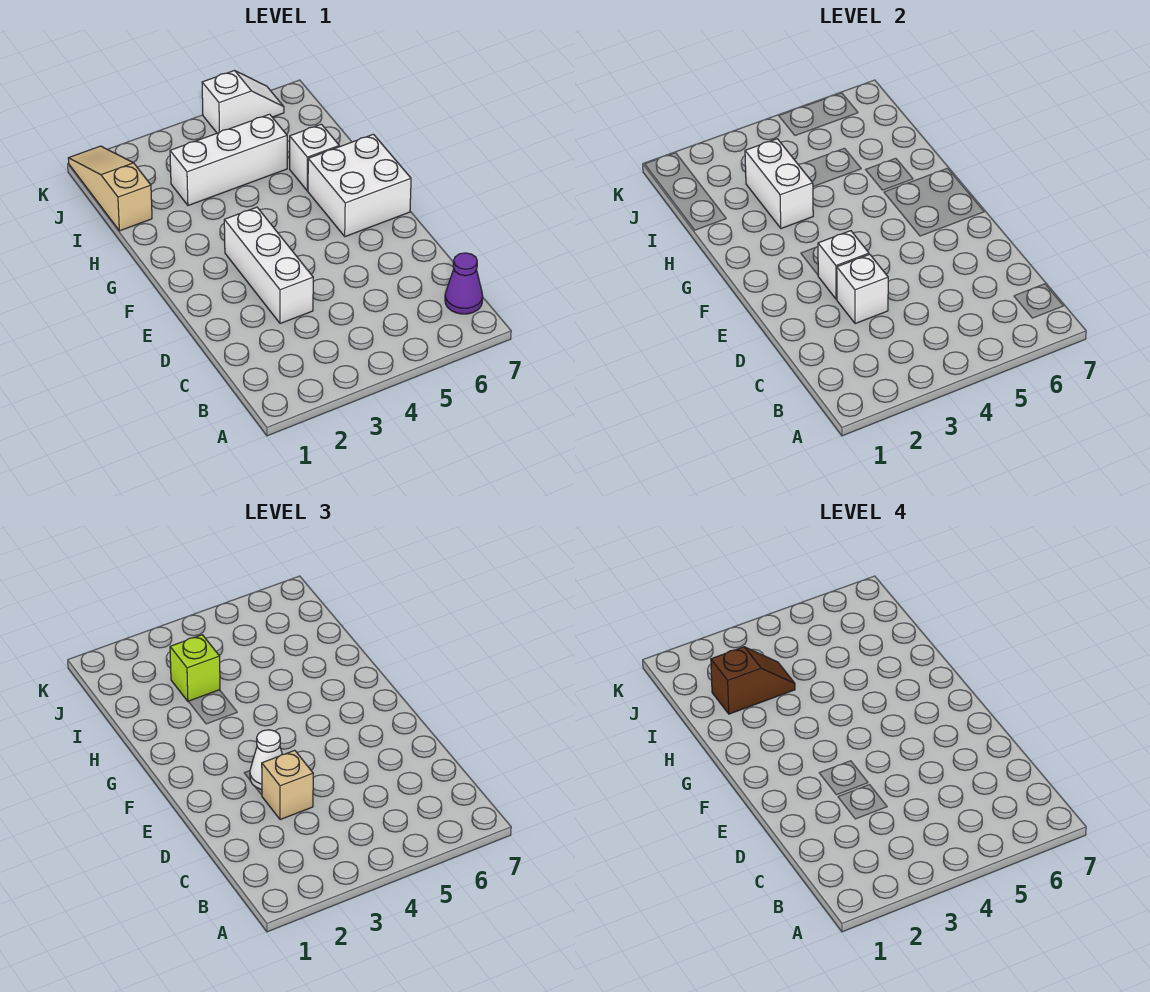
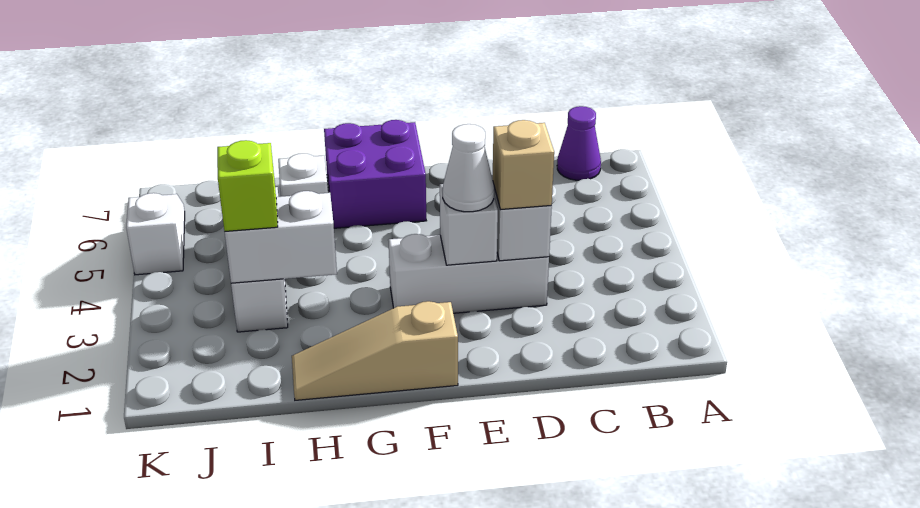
white 2x2 brick [308,134,411,237] -> purple 2x2 brick [324,120,426,228]
tan 1x3 slope [68,146,152,231] -> tan 1x3 slope moved to [292,301,458,400]
brown 1x2 slope [711,647,795,714] -> none

